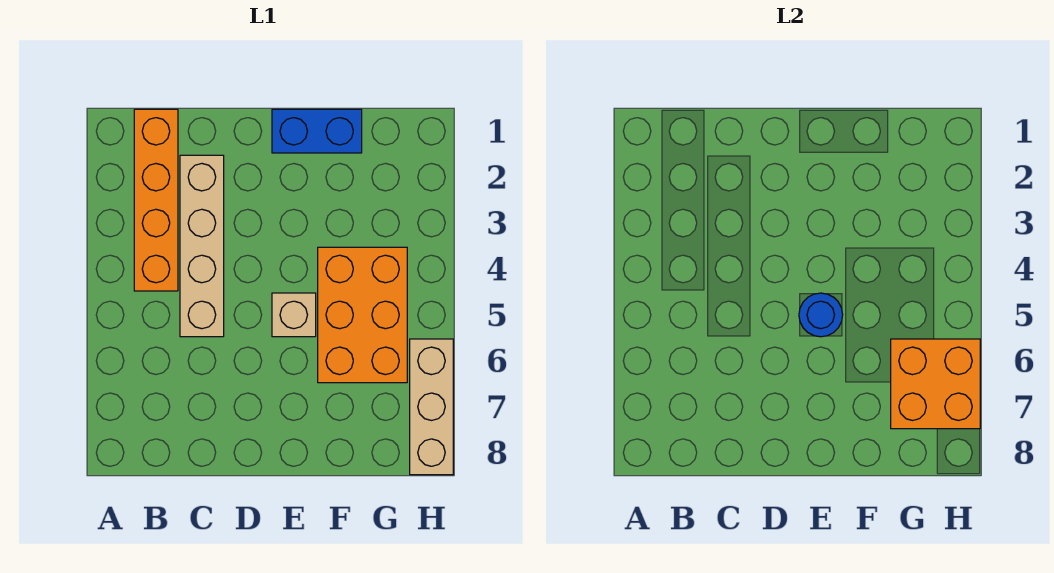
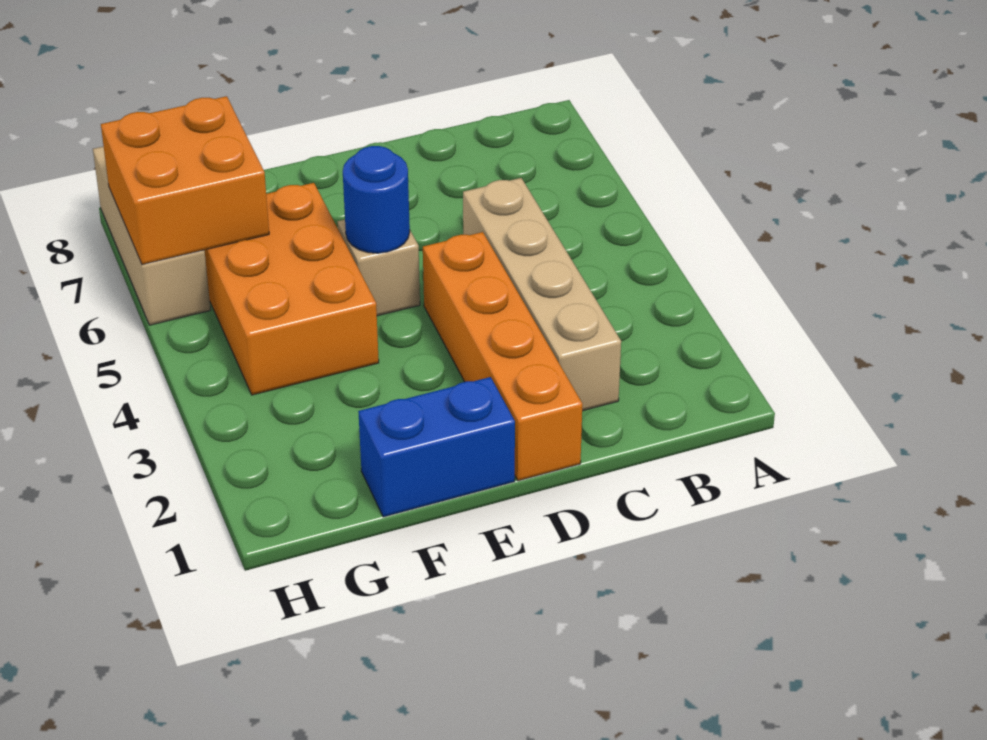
orange 1x4 brick [134,109,178,291] -> orange 1x4 brick moved to [423,232,582,481]

